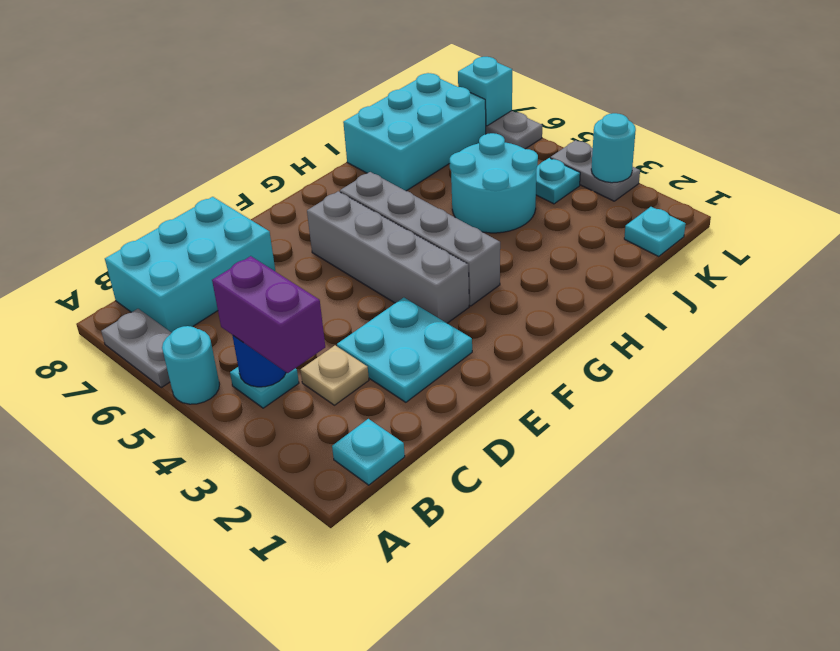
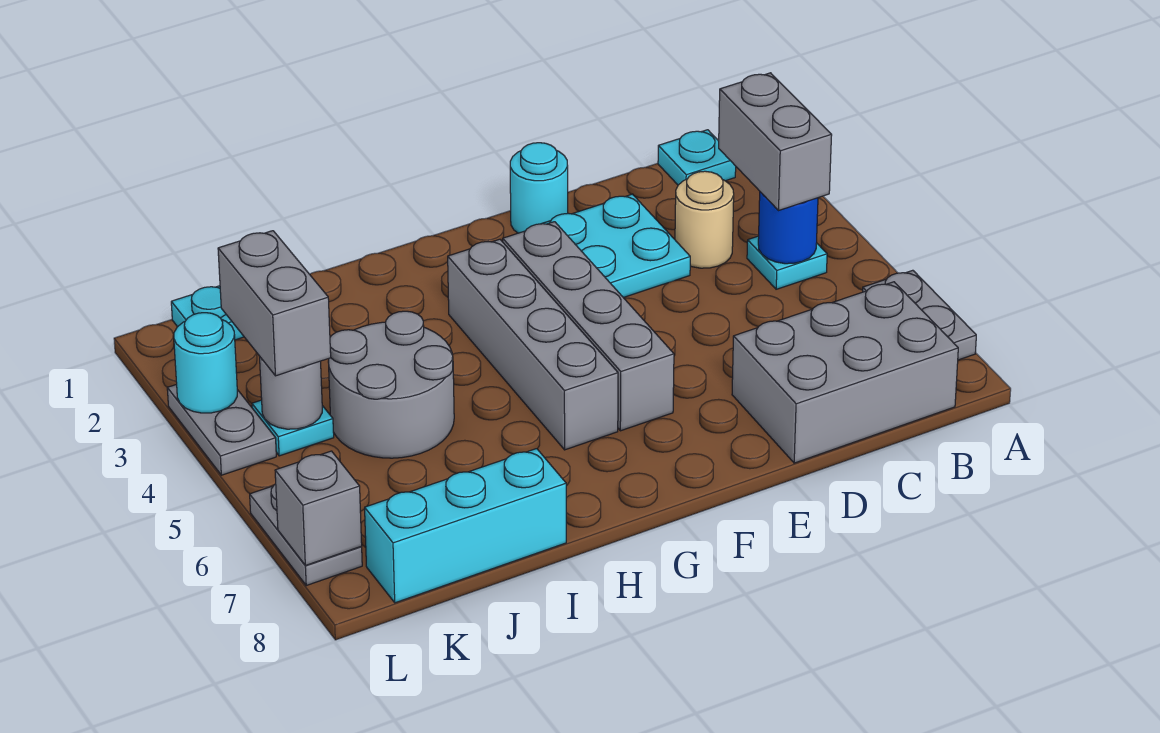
cyan 1x1 round brick [162,326,219,404] -> cyan 1x1 round brick moved to [510,143,568,233]
purple 1x2 brick [212,256,325,373] -> grey 1x2 brick [719,73,832,210]
cyan 2x3 brick [105,197,275,333] -> grey 2x3 brick [732,282,958,463]
tan 1x1 plate [300,345,369,405] -> tan 1x1 round brick [675,171,734,268]
cyan 2x2 round brick [450,133,538,233] -> grey 2x2 round brick [328,311,454,458]
cyan 2x3 brick [343,73,486,191] -> cyan 1x3 brick [365,449,566,603]
none -> grey 1x2 brick [218,231,331,376]
none -> grey 1x1 round brick [260,357,322,429]
cyan 1x1 brick [458,57,512,126] -> grey 1x1 brick [275,451,362,565]

